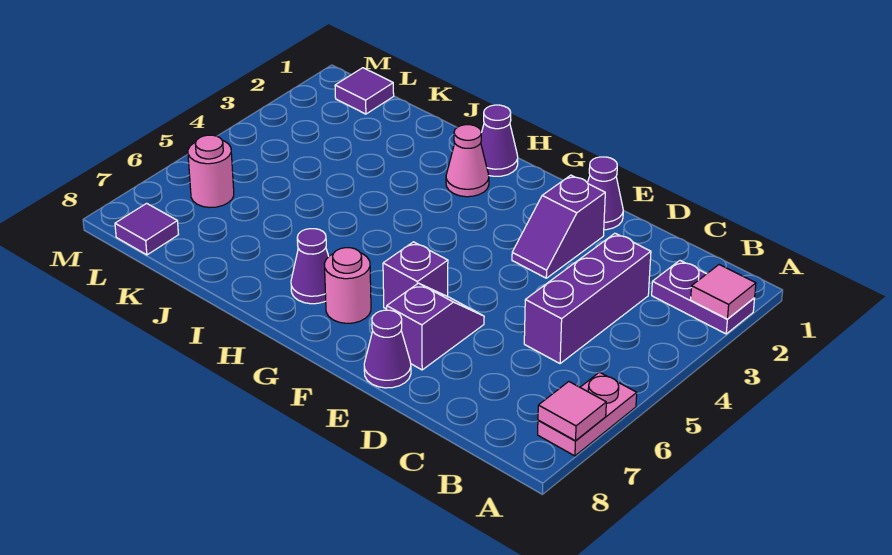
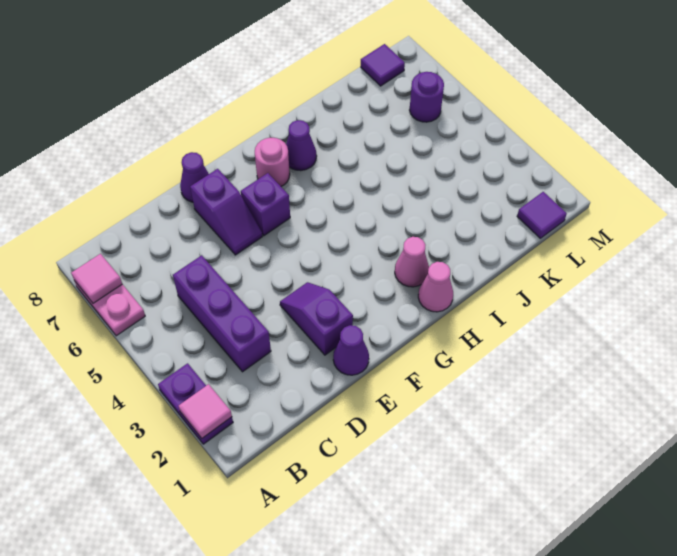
purple 1x2 plate [652,261,755,334] -> purple 1x2 plate turned to [158,363,233,444]
purple 1x1 cone [481,105,518,176] -> pink 1x1 cone [418,262,453,312]
pink 1x1 round brick [188,135,234,207] -> purple 1x1 round brick [410,72,444,122]

